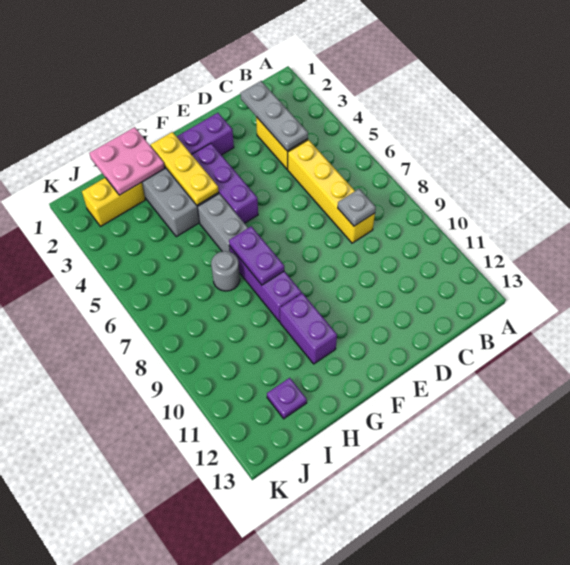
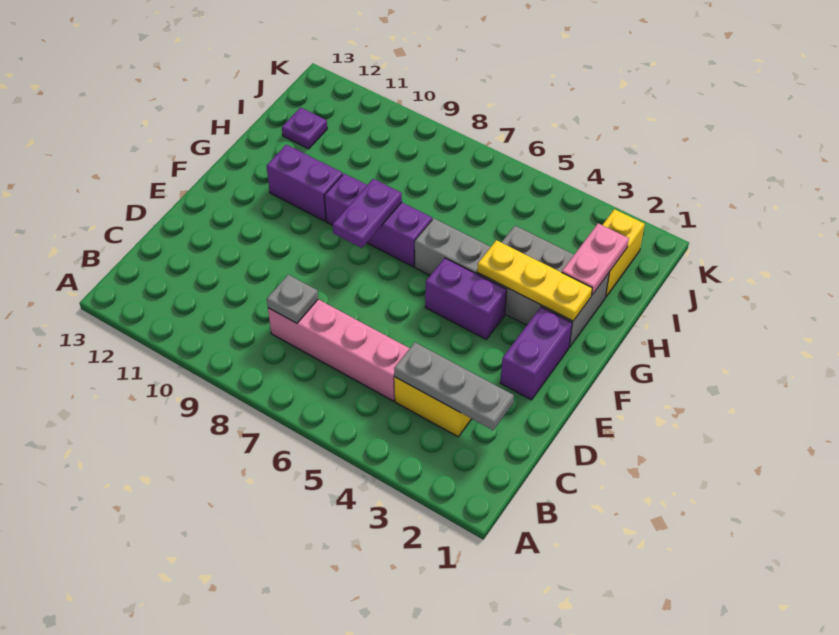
yellow 1x4 brick [288,140,375,243] -> pink 1x4 brick [268,299,410,401]
purple 1x3 brick [192,143,258,223] -> purple 1x2 brick [425,258,507,339]
purple 1x2 plate [229,226,284,285] -> purple 1x2 plate turned to [333,179,402,248]
pink 2x2 plate [90,127,165,195] -> pink 1x2 plate [562,223,629,295]
grey 1x1 round brick [211,251,240,291] -> none

